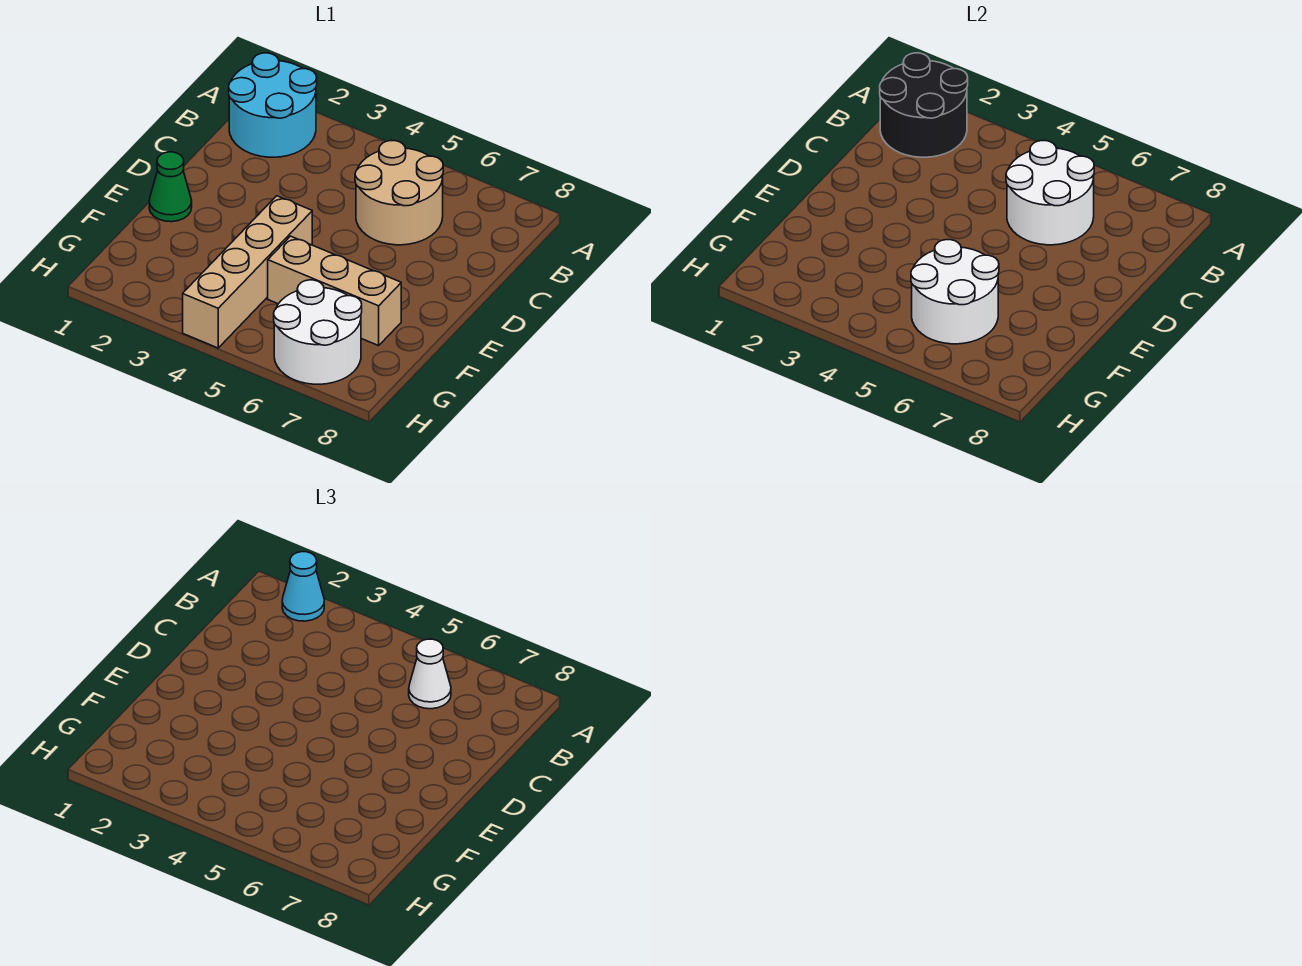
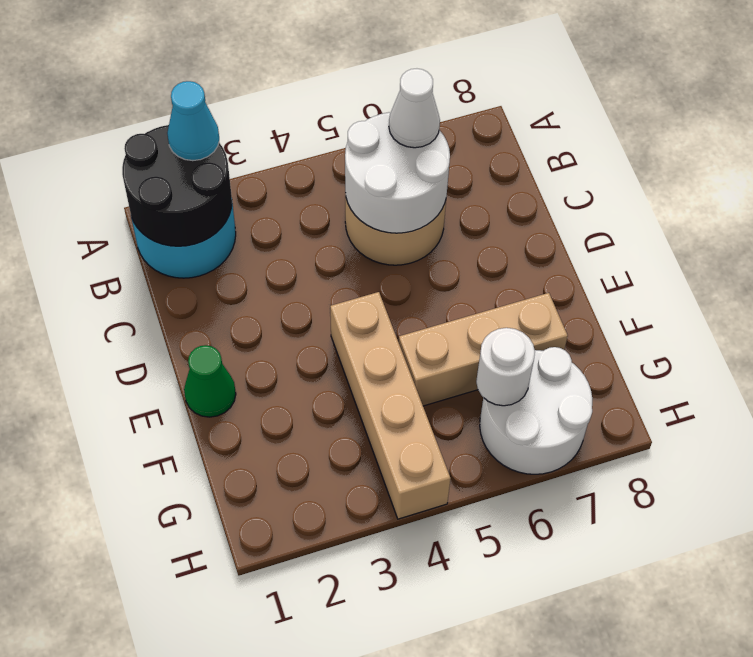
white 2x2 round brick [911,240,999,344] -> white 1x1 round brick [476,328,535,406]

